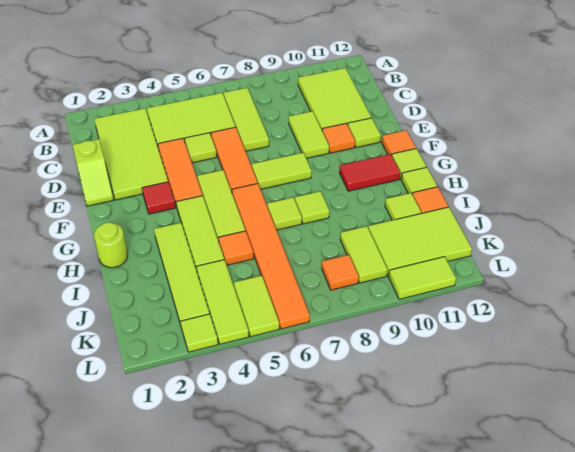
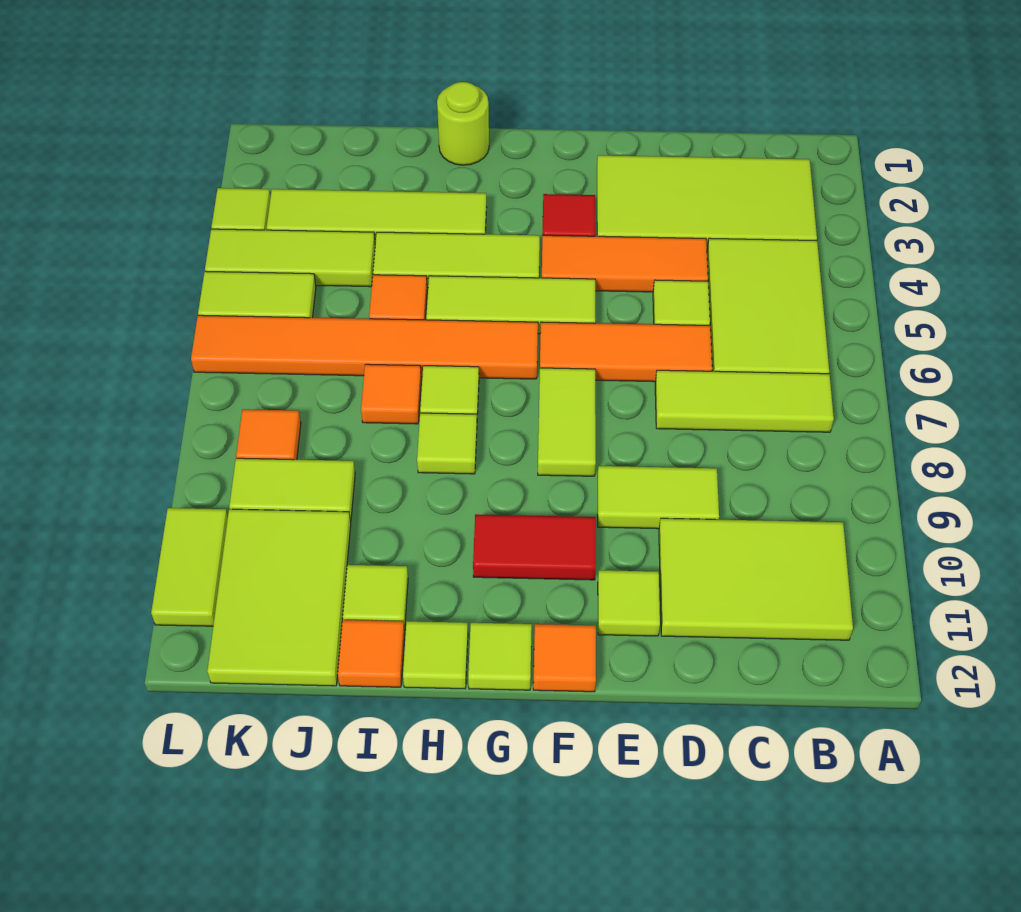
lime 1x2 slope [73,139,113,206] -> none
orange 1x1 tile [322,123,355,153] -> orange 1x1 tile moved to [361,364,421,424]
red 1x2 tile [339,154,400,191] -> red 1x2 tile turned to [473,514,596,580]

